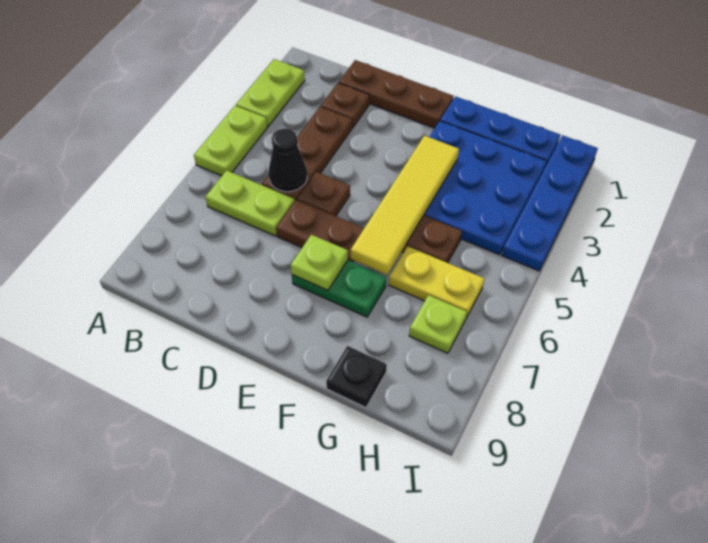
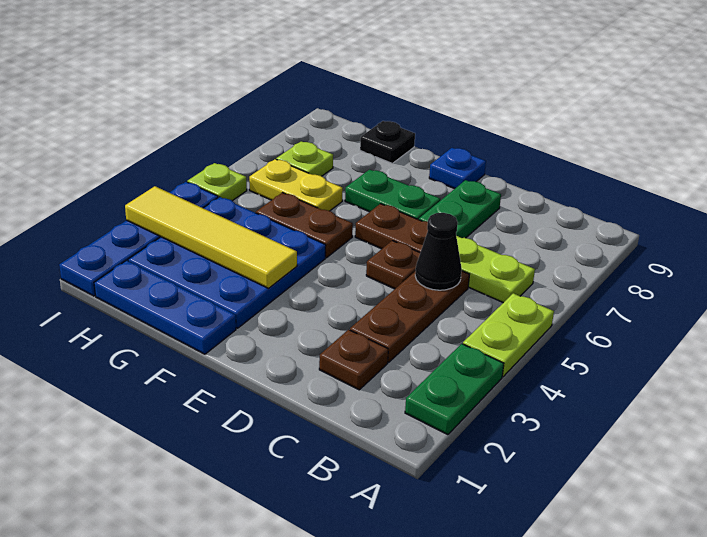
lime 1x2 plate [236,59,305,127] -> green 1x2 plate [405,344,504,435]
brown 1x3 plate [339,60,453,128] -> none
none -> green 1x2 plate [419,180,501,238]
lime 1x1 plate [291,235,348,290] -> lime 1x1 plate moved to [187,163,247,201]
none -> blue 1x1 plate [429,148,486,189]
yellow 1x4 tile [351,136,459,275] -> yellow 1x4 tile turned to [125,186,297,288]

